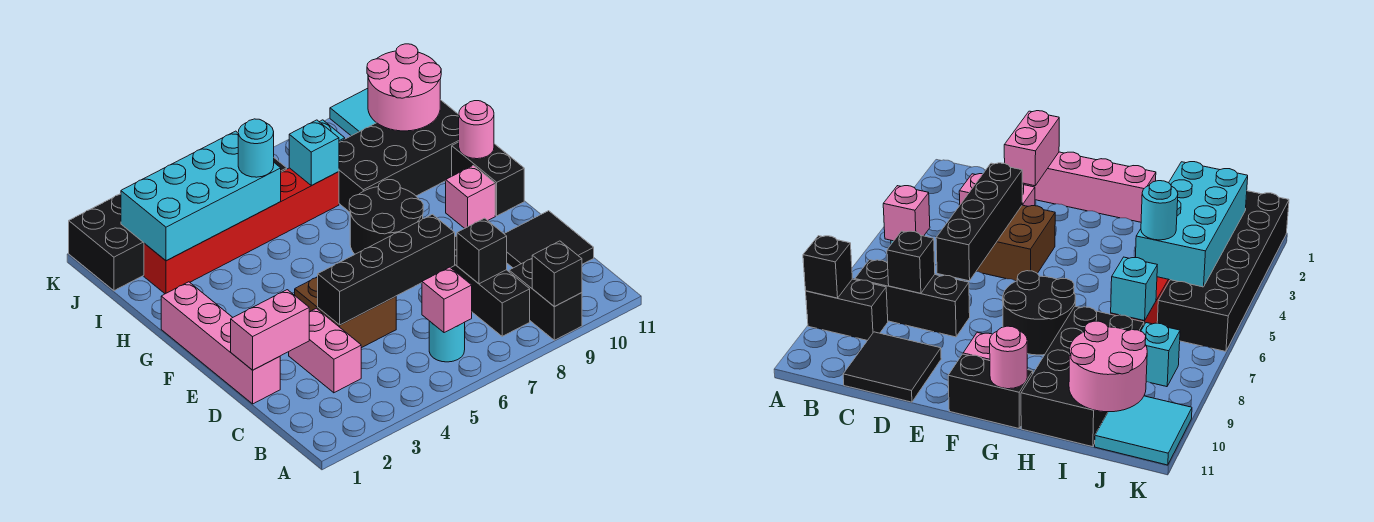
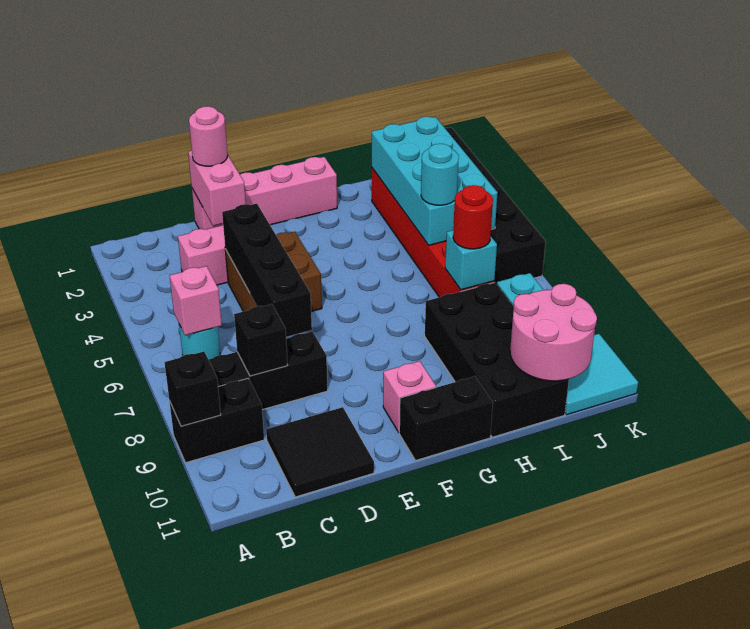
black 2x2 round brick [349,180,423,254] -> none
pink 1x1 round brick [459,101,494,159] -> pink 1x1 round brick moved to [189,106,228,166]
none -> red 1x1 round brick [453,185,493,249]

